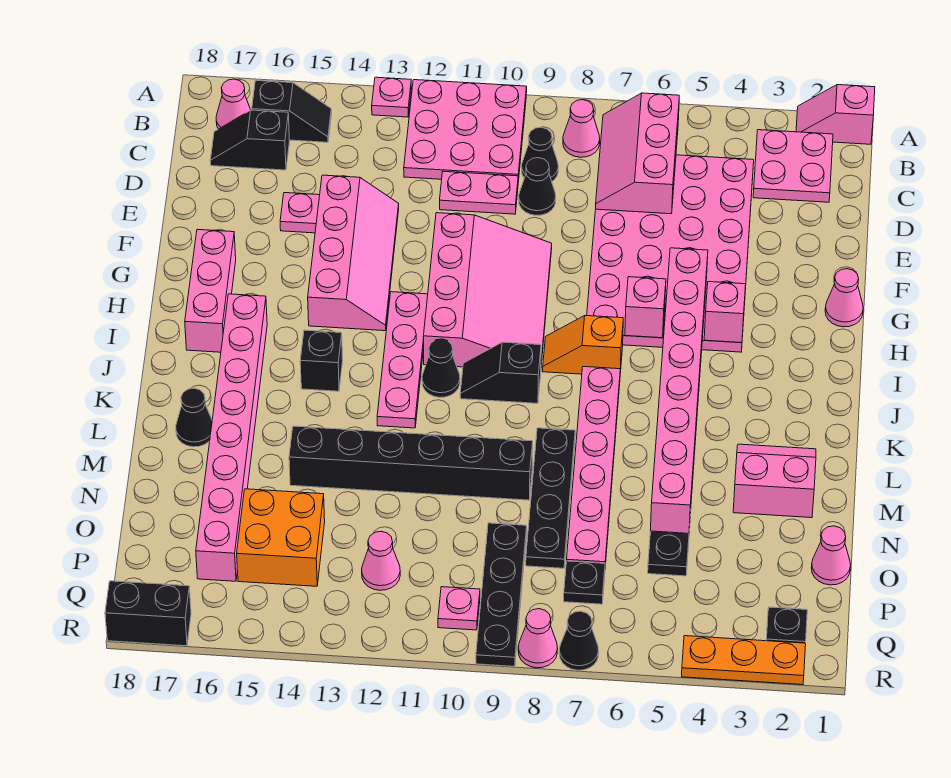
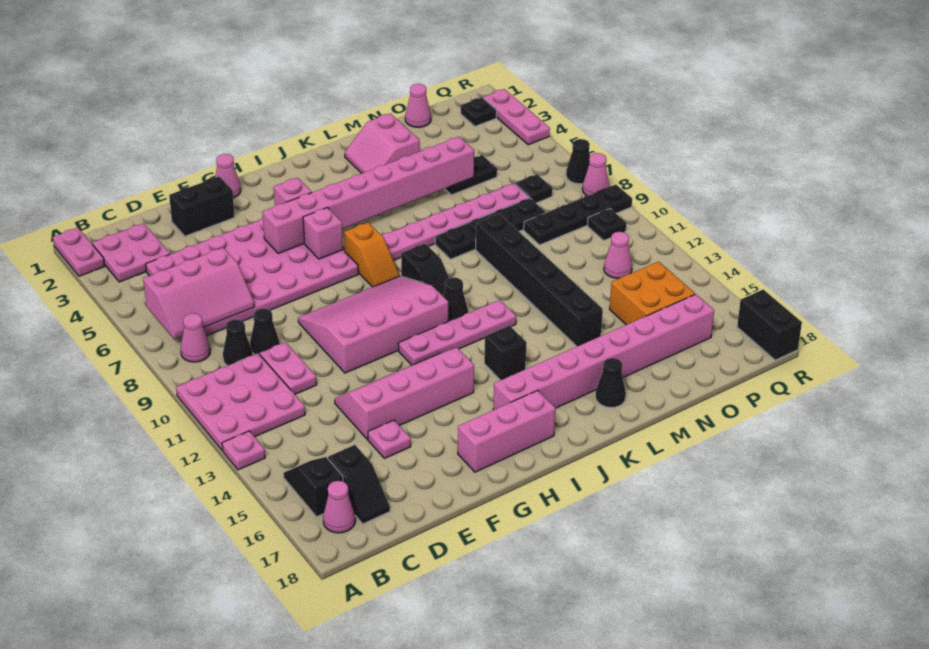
pink 1x2 slope [796,85,875,144] -> pink 1x2 plate [53,228,105,276]
none -> black 1x2 brick [169,177,235,236]
pink 1x1 plate [438,587,480,630] -> black 1x1 plate [587,209,626,240]
orange 1x3 plate [682,636,806,685] -> pink 1x3 plate [483,89,550,145]

